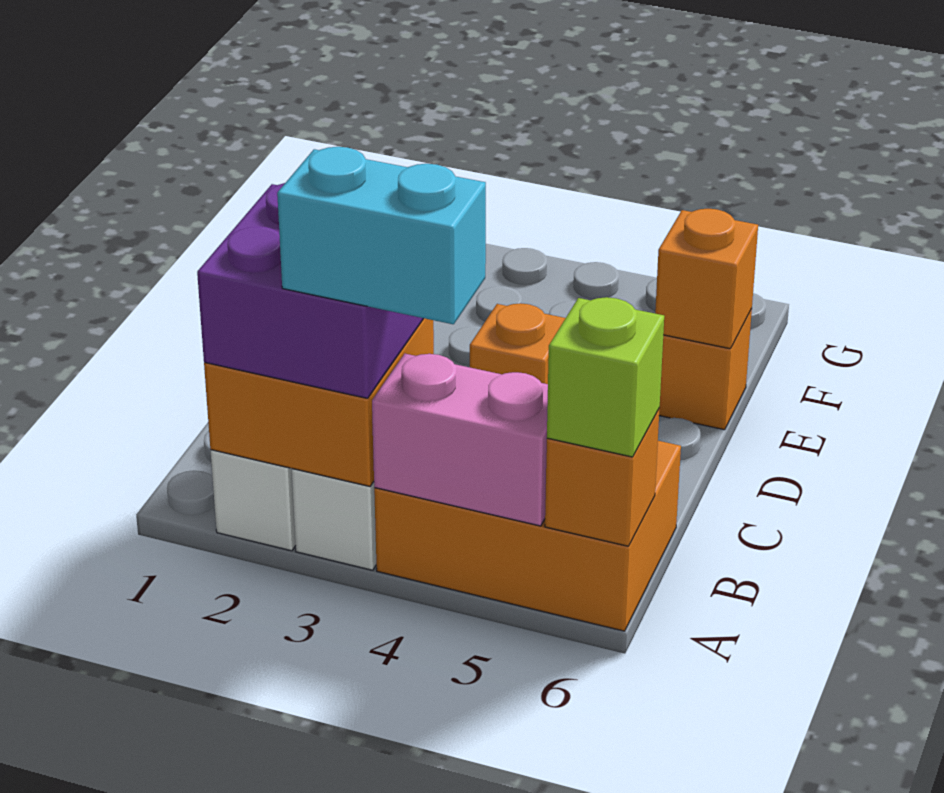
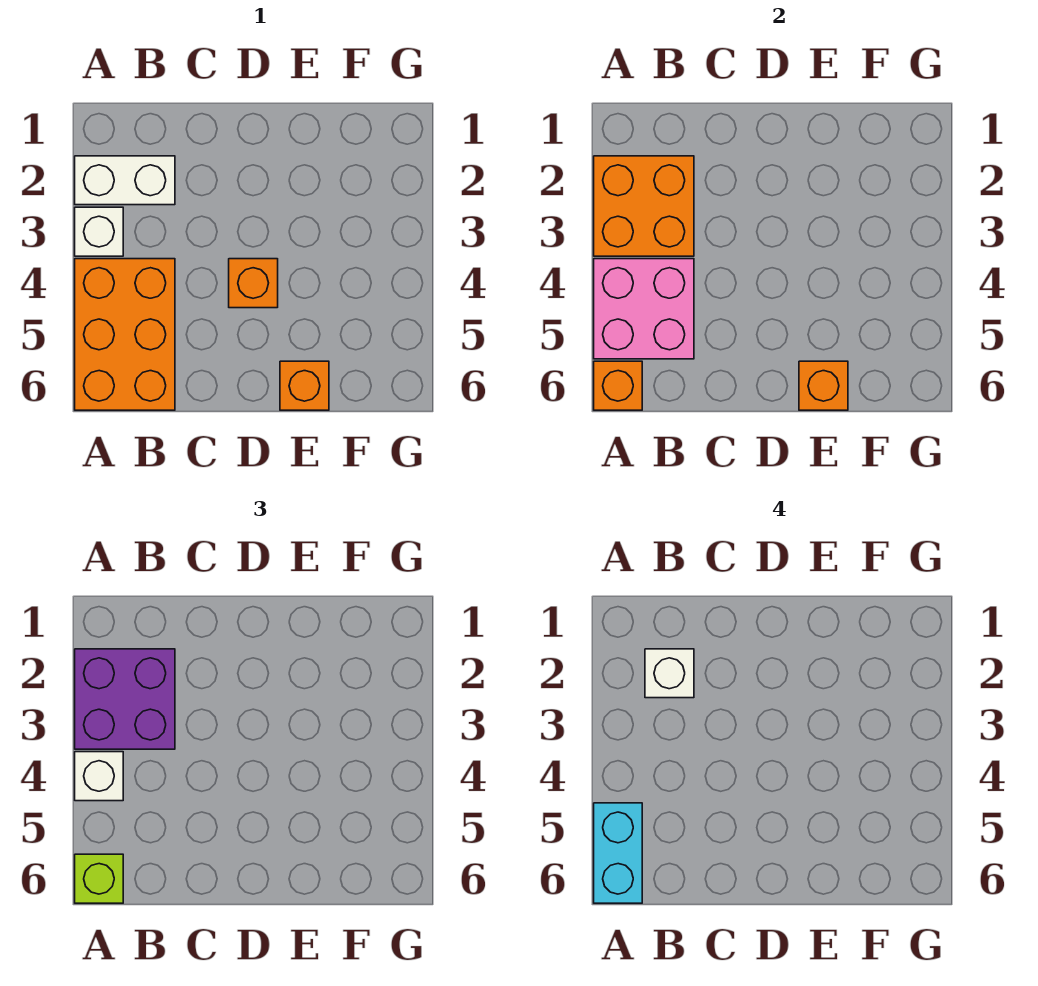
cyan 1x2 brick [277,147,486,324] -> cyan 1x2 brick moved to [594,803,642,903]
pink 1x2 brick [372,354,548,526] -> pink 2x2 brick [594,259,694,359]
none -> white 1x1 brick [75,752,123,801]
none -> white 1x1 brick [645,649,694,698]

